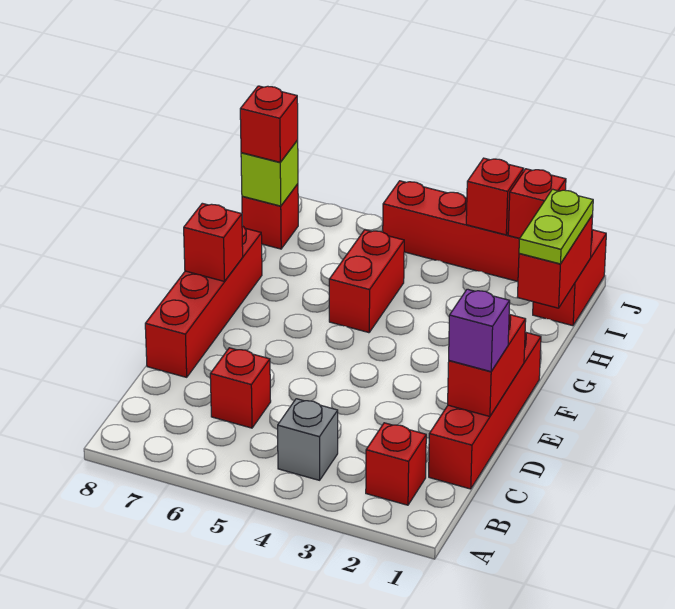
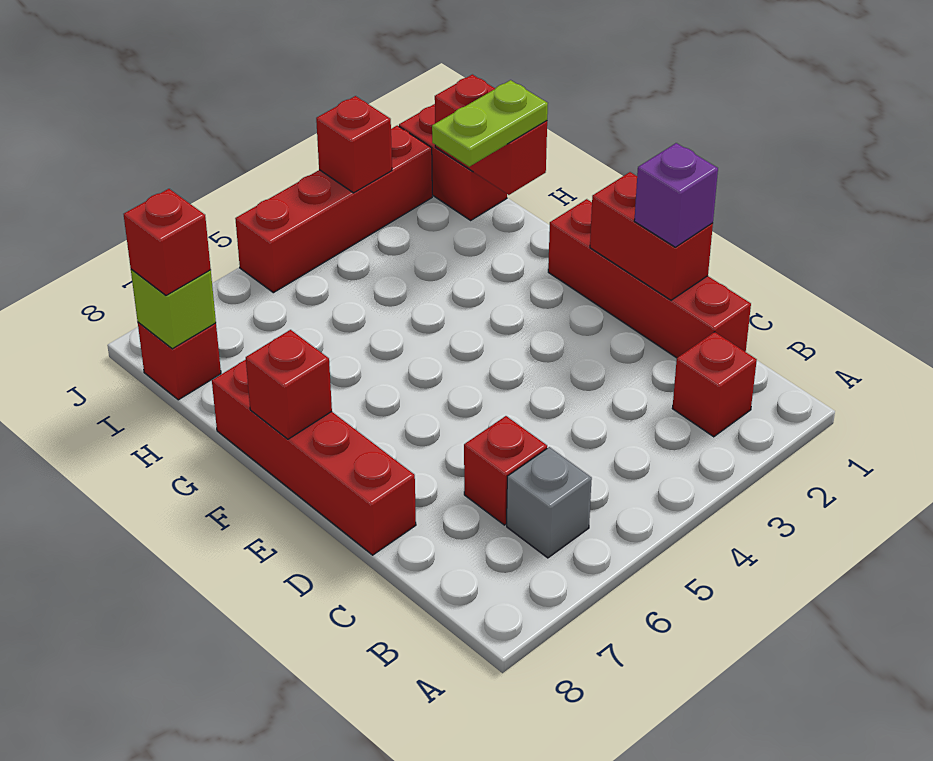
grey 1x1 brick [278,399,338,480] -> grey 1x1 brick moved to [507,447,592,558]
red 1x2 brick [329,230,404,333] -> none
lime 1x2 plate [519,189,593,264] -> lime 1x2 plate turned to [432,80,548,166]
red 1x1 brick [508,169,566,238] -> none

